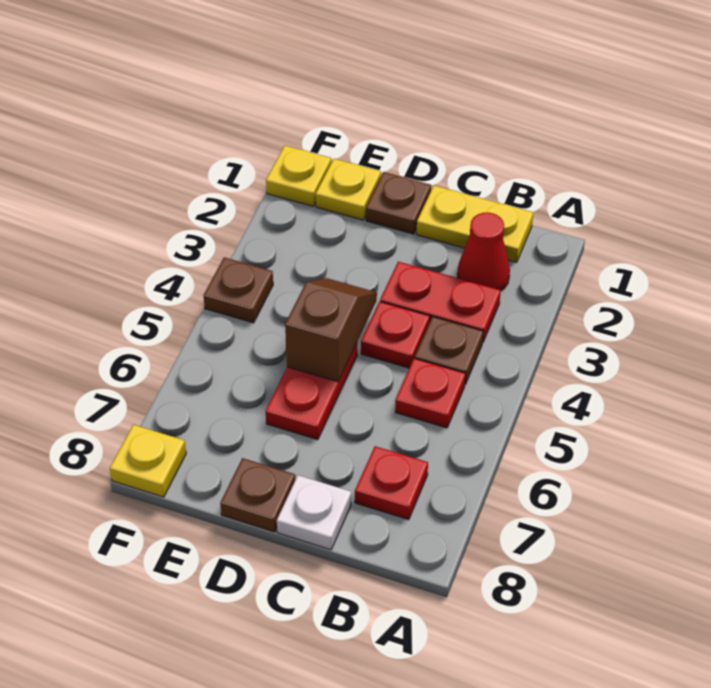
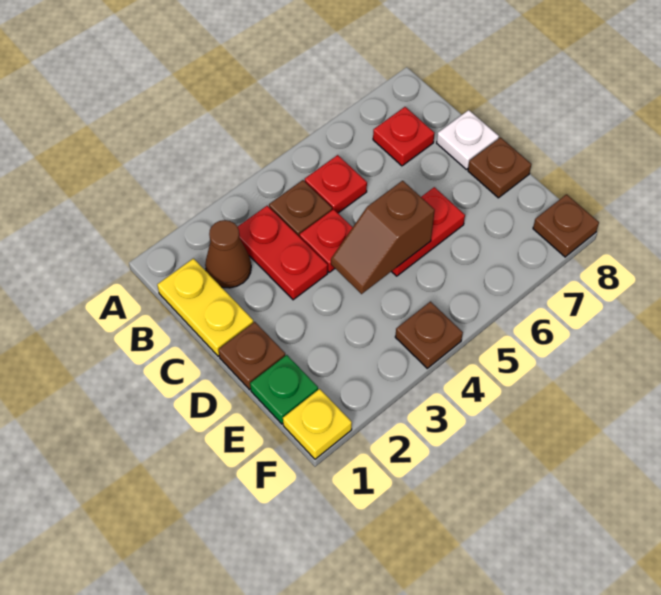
red 1x1 cone [457,213,510,291] -> brown 1x1 cone [205,220,251,288]
yellow 1x1 plate [316,159,381,220] -> green 1x1 plate [250,355,318,424]
yellow 1x1 plate [110,425,186,497] -> brown 1x1 plate [533,194,599,257]

